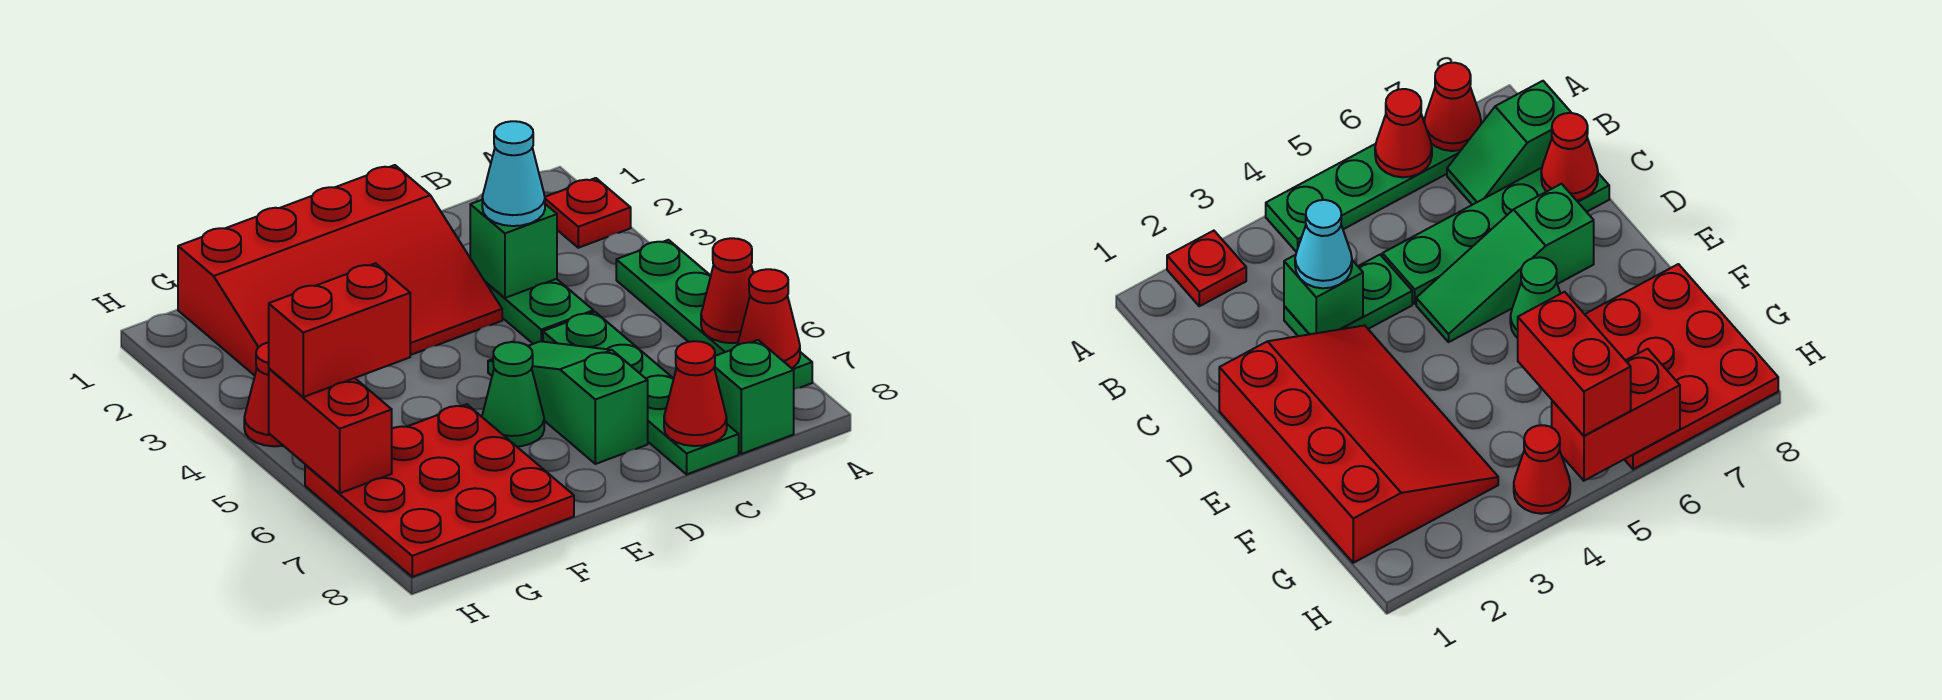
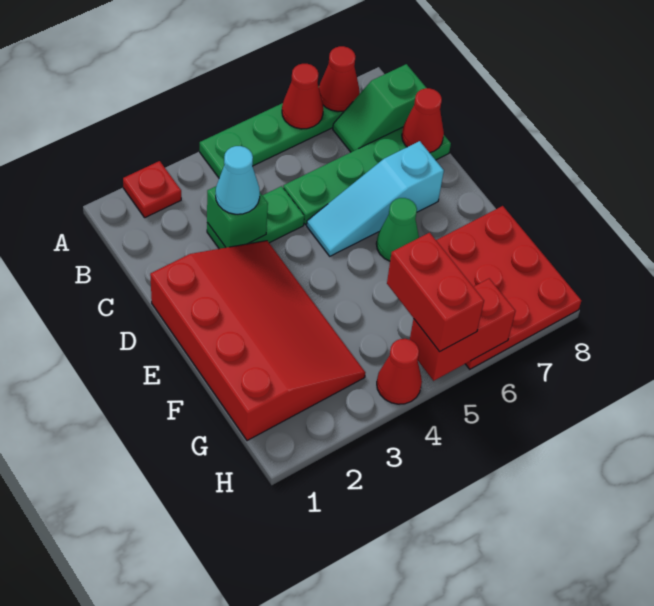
green 1x3 slope [488,341,648,464] -> cyan 1x3 slope [307,141,444,256]

